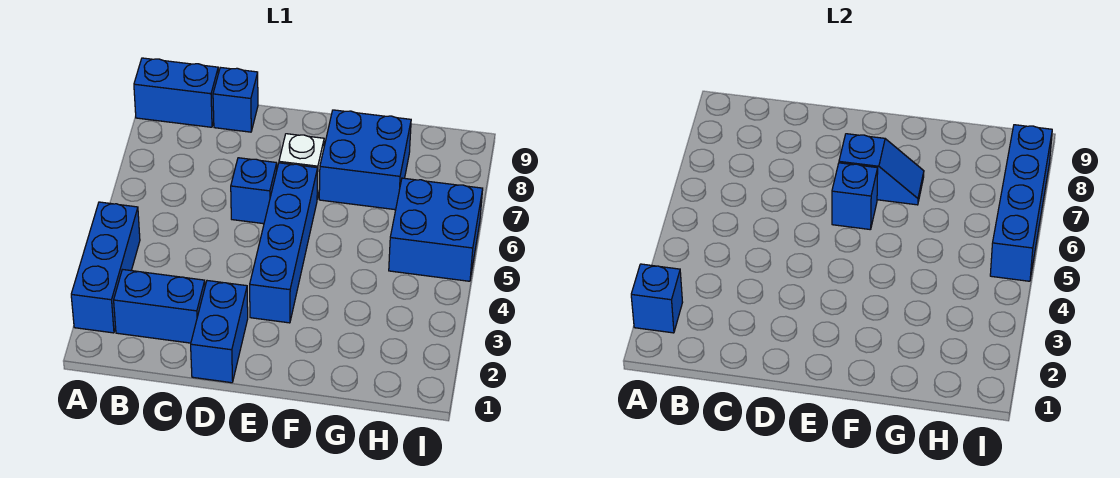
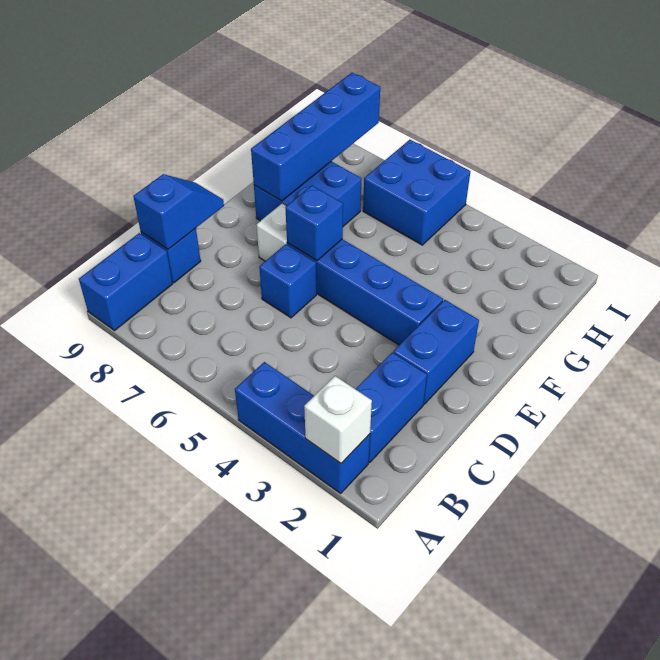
blue 1x1 brick [631,264,683,333] -> white 1x1 brick [304,376,372,463]
blue 1x2 brick [191,281,248,383] -> blue 1x2 brick turned to [393,300,479,404]
blue 1x2 slope [839,134,924,205] -> blue 1x2 slope moved to [133,174,224,249]
blue 1x4 brick [990,125,1052,281] -> blue 1x4 brick turned to [251,73,380,201]

